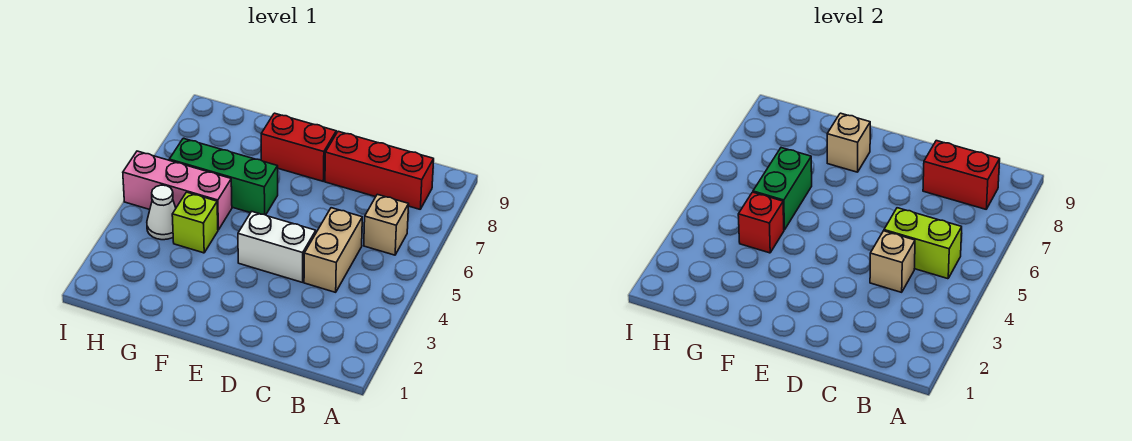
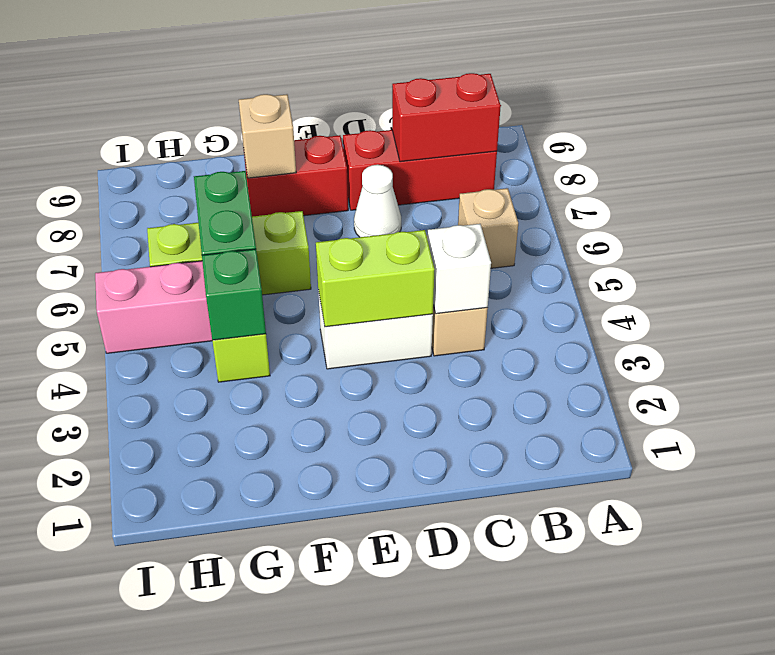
lime 1x2 brick [884,208,962,279] -> lime 1x2 brick moved to [316,230,435,327]
tan 1x1 brick [870,231,915,292] -> white 1x1 brick [427,224,491,314]
green 1x3 brick [169,138,278,215] -> lime 1x3 brick [147,211,311,295]
red 1x1 brick [738,192,784,253] -> green 1x1 brick [202,249,266,340]
white 1x1 cone [147,185,176,240] -> white 1x1 cone moved to [354,165,401,237]

